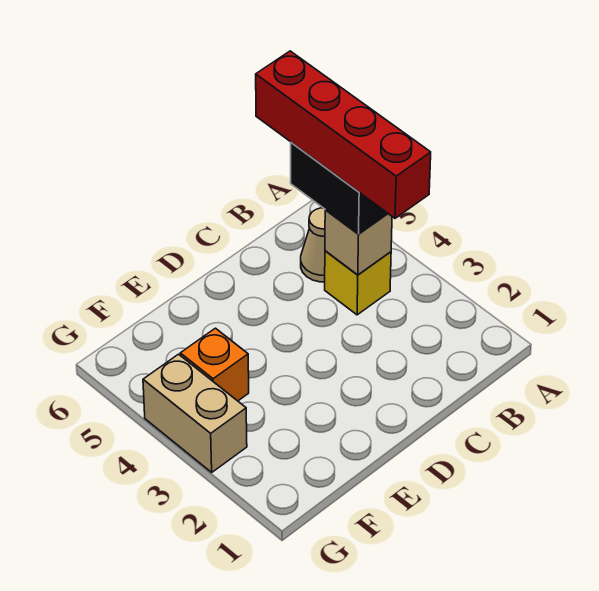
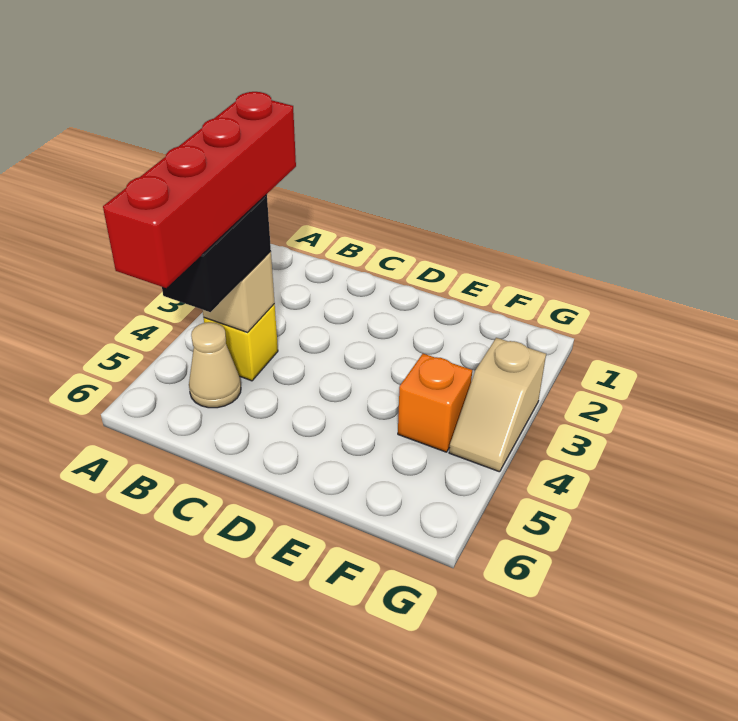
tan 1x2 brick [143,354,247,472] -> tan 1x2 slope [449,338,546,472]

